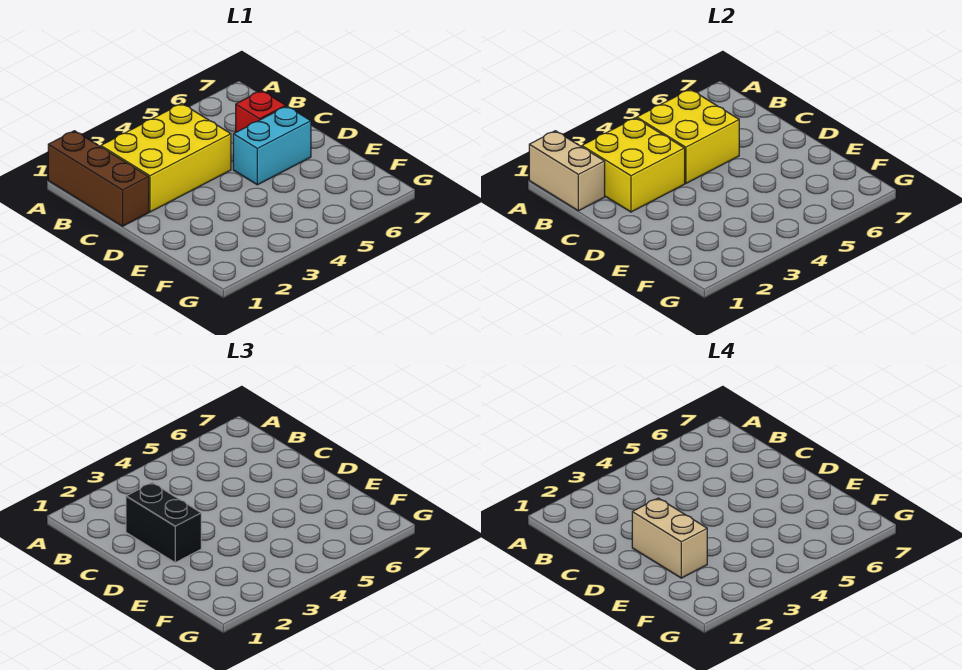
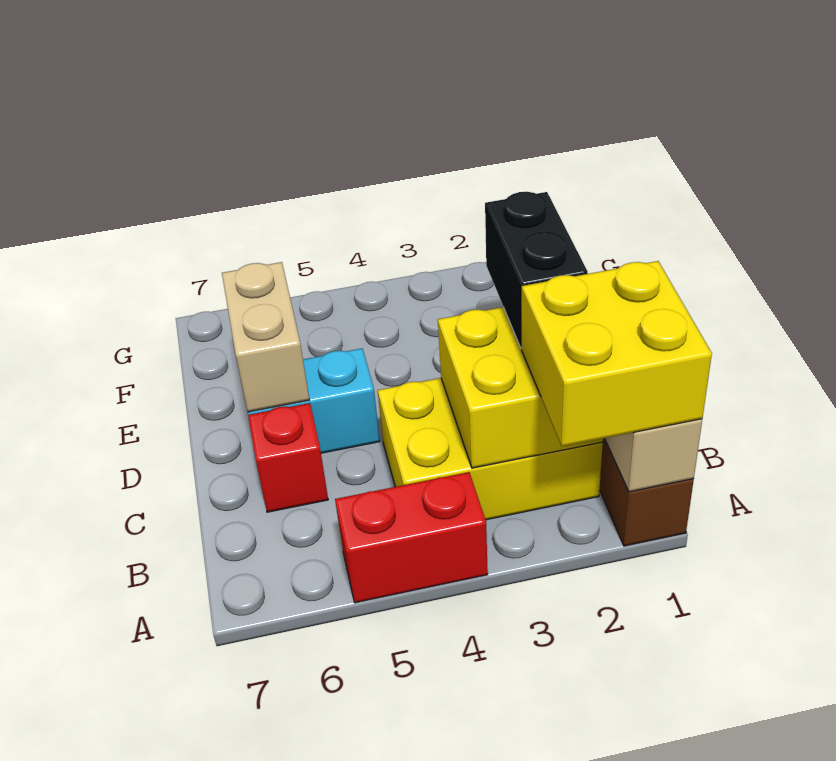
none -> red 1x2 brick [335,472,488,603]
yellow 2x2 brick [637,89,739,184] -> yellow 2x2 brick moved to [522,261,712,447]
tan 1x2 brick [632,498,707,578] -> tan 1x2 brick moved to [222,262,309,412]

